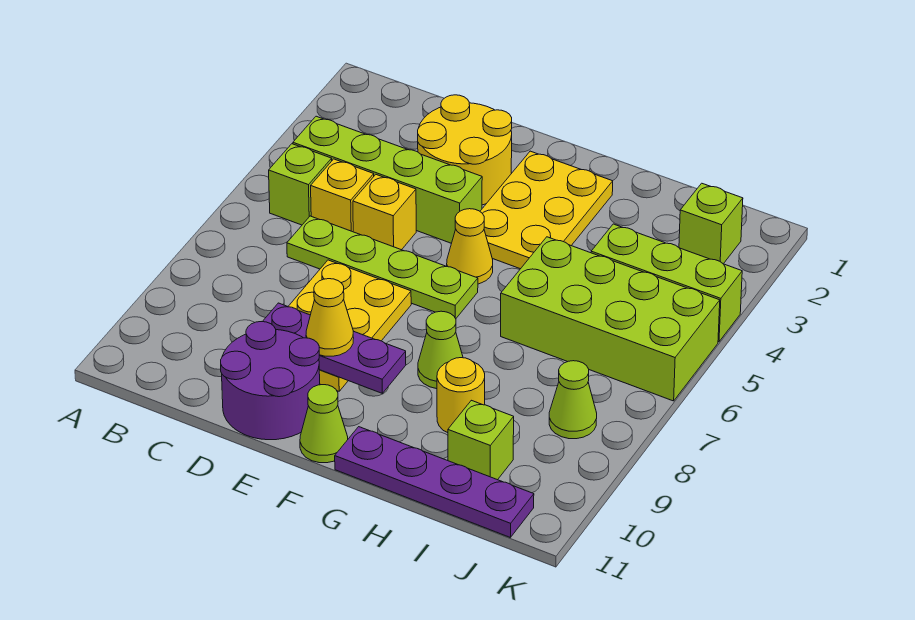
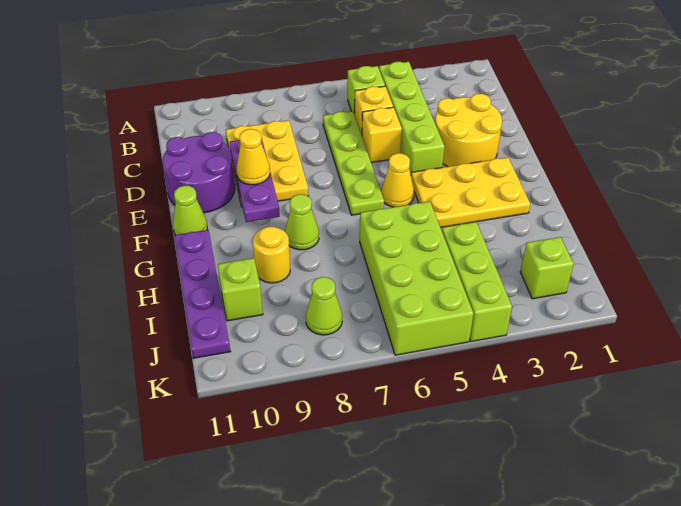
yellow 2x3 plate [288,260,411,391] -> yellow 2x3 plate turned to [226,120,308,207]

